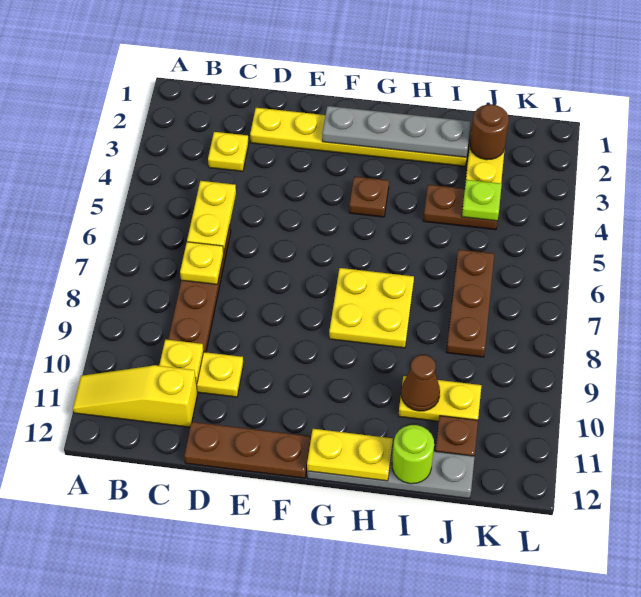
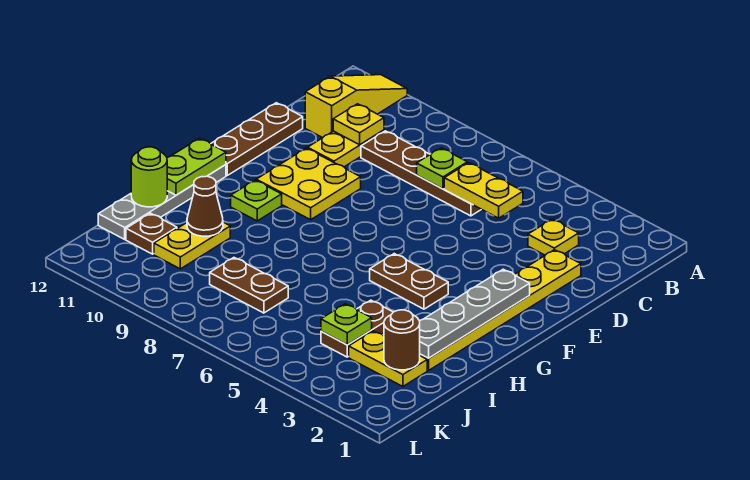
yellow 1x1 plate [180,242,224,284] -> lime 1x1 plate [417,148,467,189]
brown 1x1 plate [349,176,389,217] -> brown 1x2 plate [370,254,448,309]
yellow 2x2 plate [329,268,414,348] -> yellow 2x2 plate moved to [256,148,361,220]
none -> lime 1x1 plate [231,180,282,221]
yellow 1x2 plate [307,429,393,481] -> lime 1x2 plate [167,138,226,195]
brown 1x3 plate [446,249,494,357] -> brown 1x2 plate [210,258,288,313]

